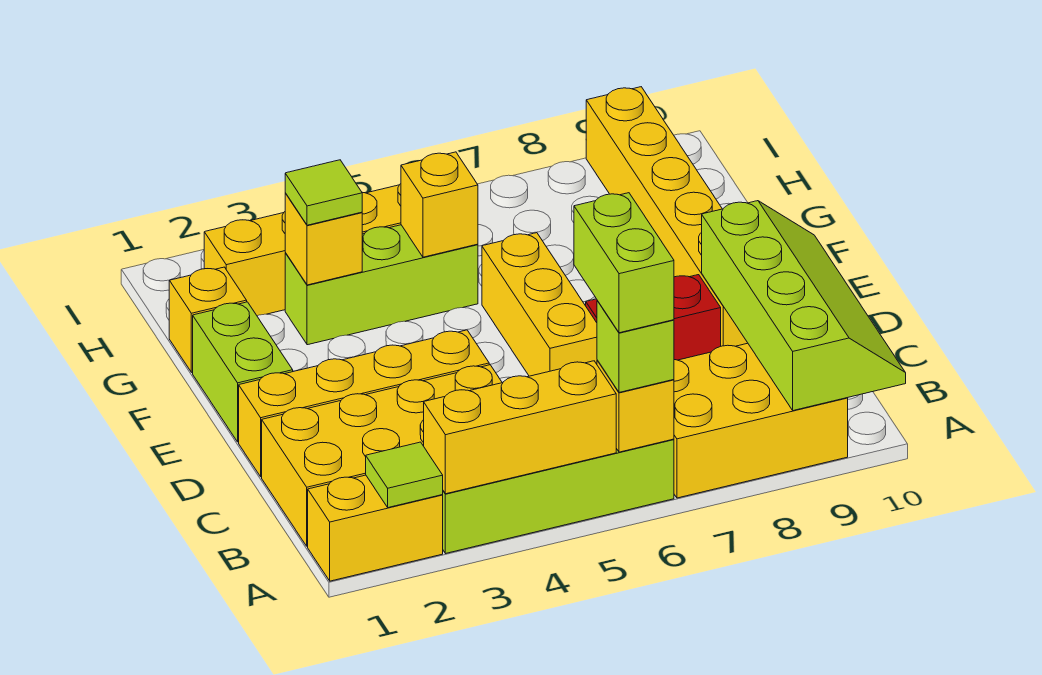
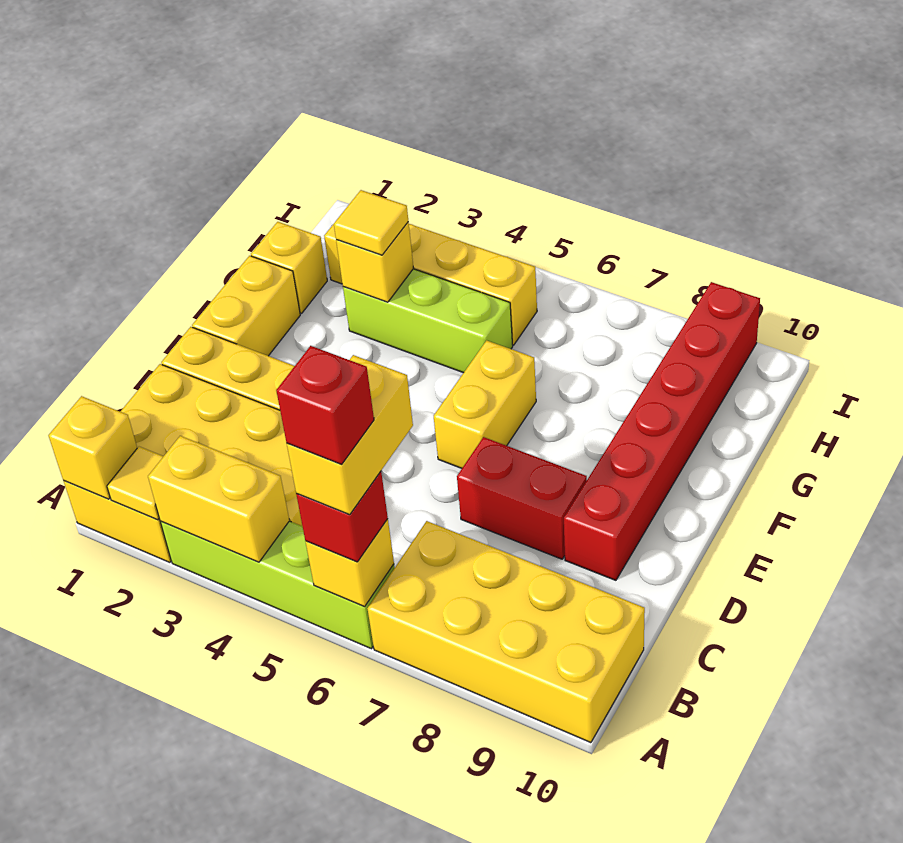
lime 1x1 tile [366,442,443,508] -> yellow 1x1 tile [107,447,163,520]
yellow 1x3 brick [424,361,616,494] -> yellow 1x2 brick [148,436,289,562]
lime 1x1 brick [597,301,674,392] -> red 1x1 brick [296,471,388,562]
lime 1x2 brick [574,193,674,333] -> yellow 1x2 brick [287,355,413,515]
none -> red 1x1 brick [276,346,374,464]
yellow 2x3 brick [674,343,848,498] -> yellow 2x4 brick [367,521,645,743]
lime 2x4 slope [702,201,906,411] -> none
yellow 1x3 brick [482,233,597,376] -> yellow 1x2 brick [434,340,536,468]
yellow 1x6 brick [586,87,747,346] -> red 1x6 brick [564,282,760,580]
lime 1x2 brick [193,302,293,442] -> yellow 1x2 brick [192,256,300,356]
lime 1x1 tile [285,160,362,225] -> yellow 1x1 tile [334,190,408,255]
yellow 1x1 brick [401,152,478,257] -> yellow 1x1 brick moved to [48,396,137,499]

